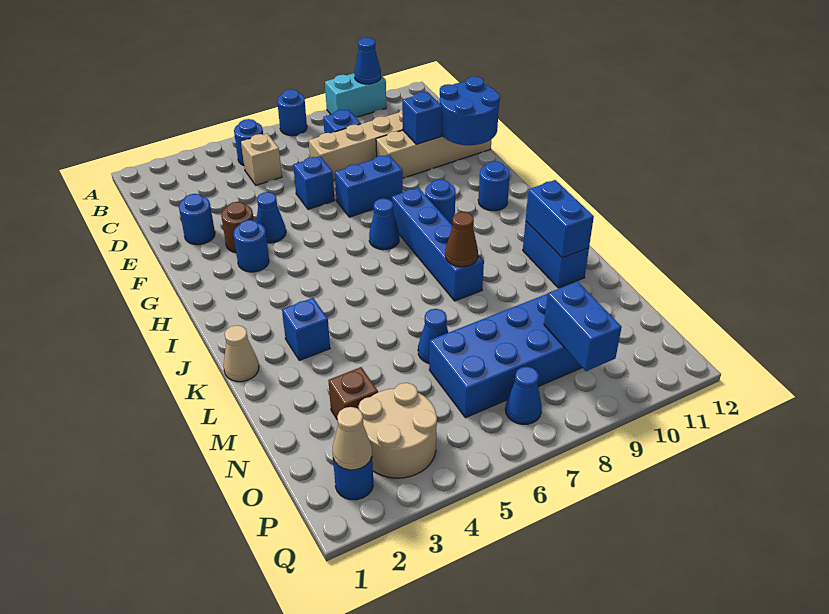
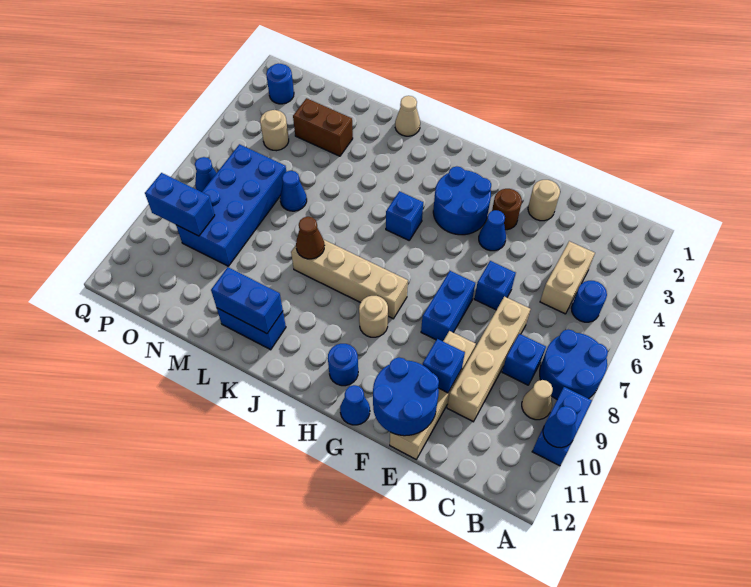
blue 1x1 round brick [277,89,307,136] -> blue 2x2 round brick [540,330,608,399]
cyan 1x2 brick [325,73,386,117] -> blue 1x2 brick [532,387,592,466]
tan 1x1 brick [241,134,282,185] -> tan 1x2 brick [540,241,595,314]
blue 1x1 round brick [179,194,215,245] -> tan 1x1 round brick [528,180,560,221]
blue 1x1 round brick [233,220,269,272] -> blue 2x2 round brick [433,166,491,235]
blue 1x1 cone [369,199,399,250] -> blue 1x1 cone moved to [340,385,370,425]
blue 1x4 brick [392,188,484,301] -> tan 1x4 brick [291,239,408,319]
blue 1x1 round brick [425,180,456,224] -> tan 1x1 round brick [359,296,388,337]
blue 1x1 brick [282,298,330,360] -> blue 1x1 brick moved to [386,191,423,240]
brown 1x1 brick [328,367,378,419] -> brown 1x2 brick [293,98,353,156]
tan 2x2 round brick [358,383,437,478] -> tan 1x1 round brick [260,110,289,151]
tan 1x1 cone [333,407,372,470] -> tan 1x1 cone moved to [522,380,553,420]

